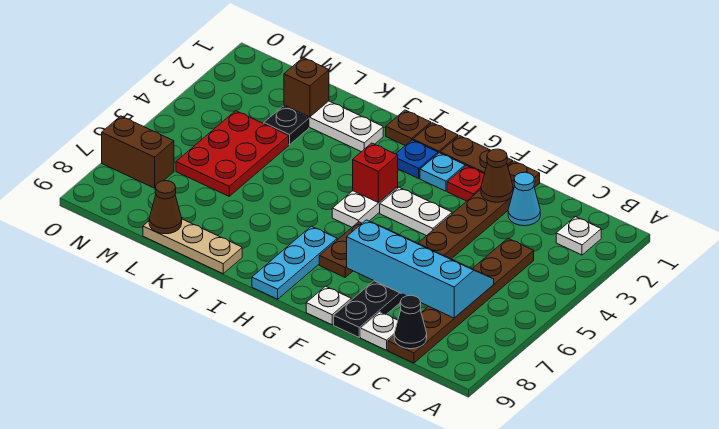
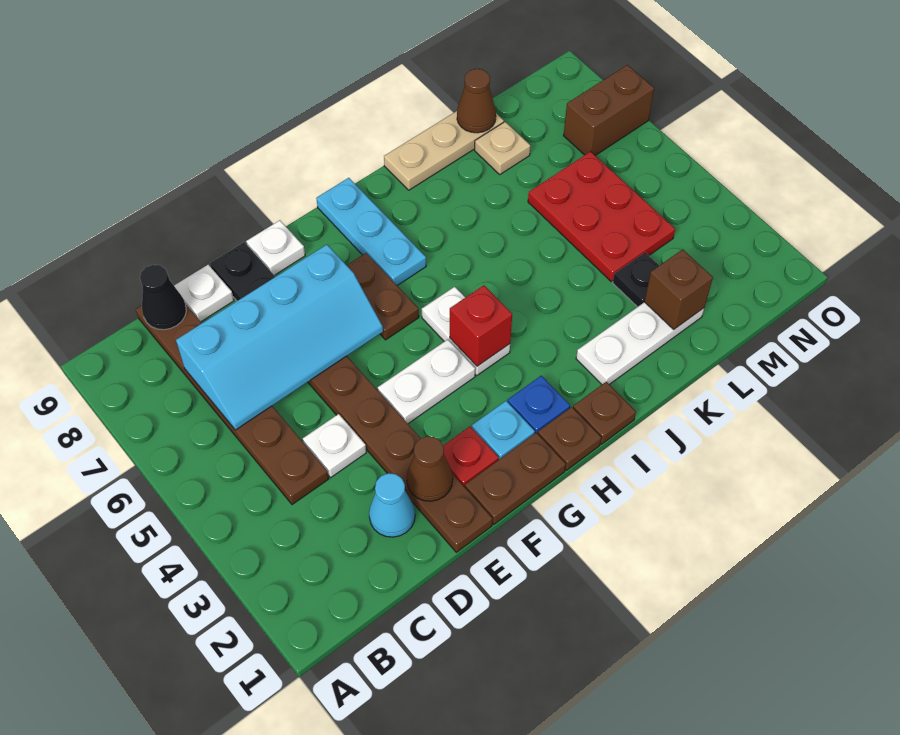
white 1x1 plate [556,217,601,255] -> white 1x1 plate moved to [303,414,366,478]
none -> tan 1x1 plate [475,122,530,174]

